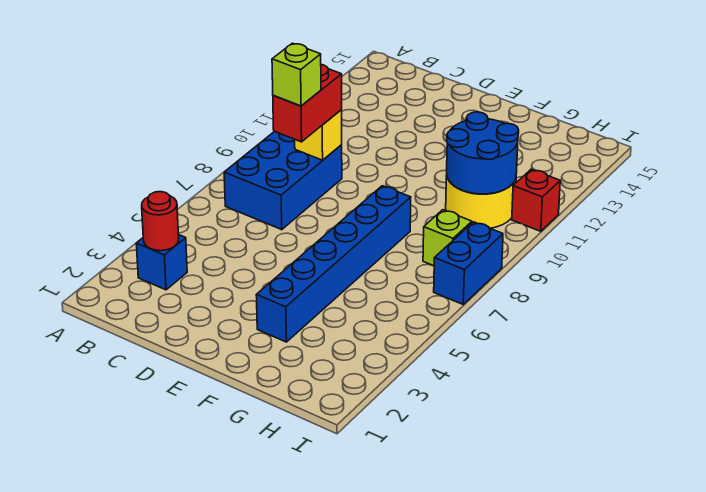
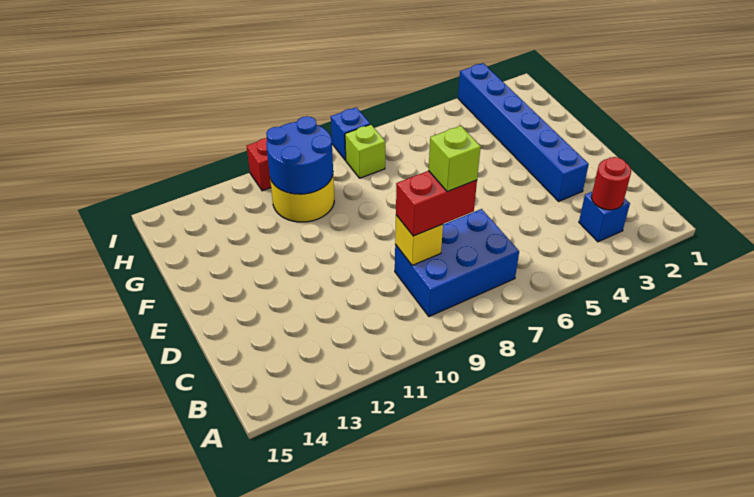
blue 1x6 brick [256,186,411,342] -> blue 1x6 brick turned to [458,63,589,201]
blue 1x2 brick [434,222,503,304] -> blue 1x1 brick [331,107,370,160]

